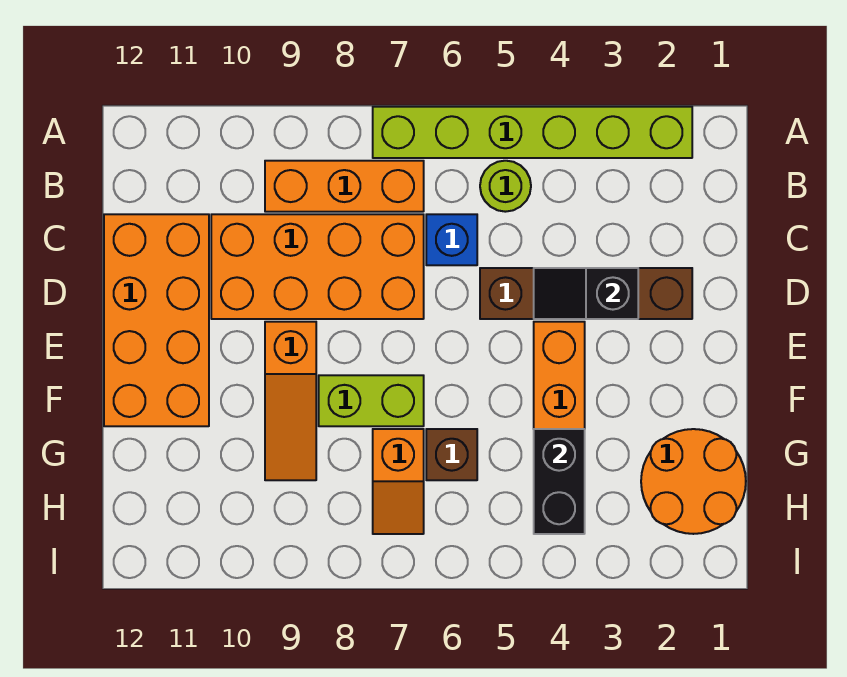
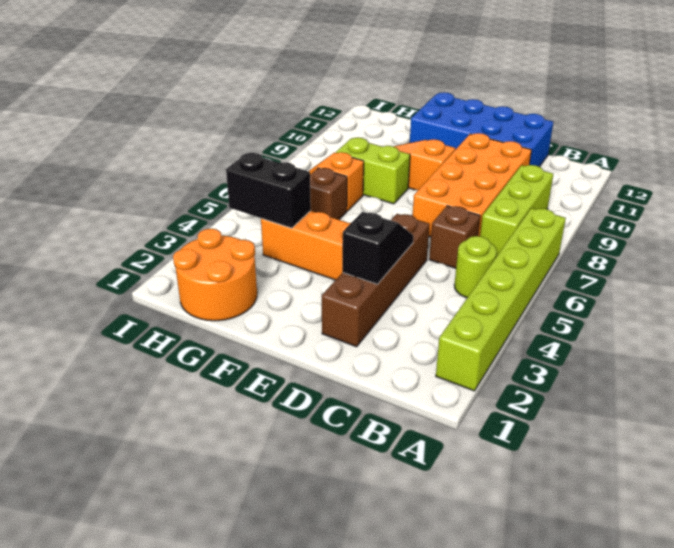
orange 1x3 brick [265,161,424,212] -> lime 1x3 brick [480,165,553,257]
blue 1x1 brick [426,214,477,265] -> brown 1x1 brick [429,206,480,268]
orange 2x4 brick [104,214,209,426] -> blue 2x4 brick [410,92,553,167]
lime 1x2 brick [319,375,424,426] -> lime 1x2 brick turned to [336,138,410,204]

